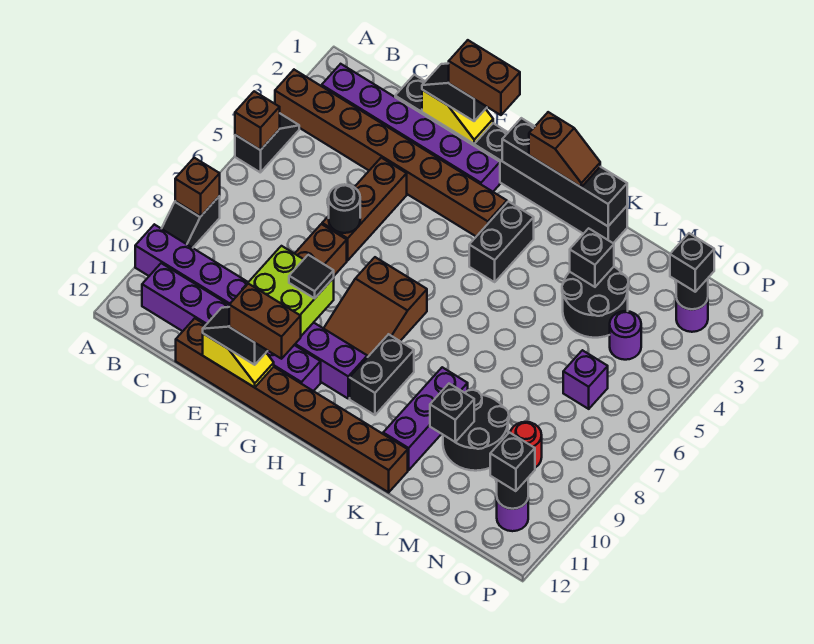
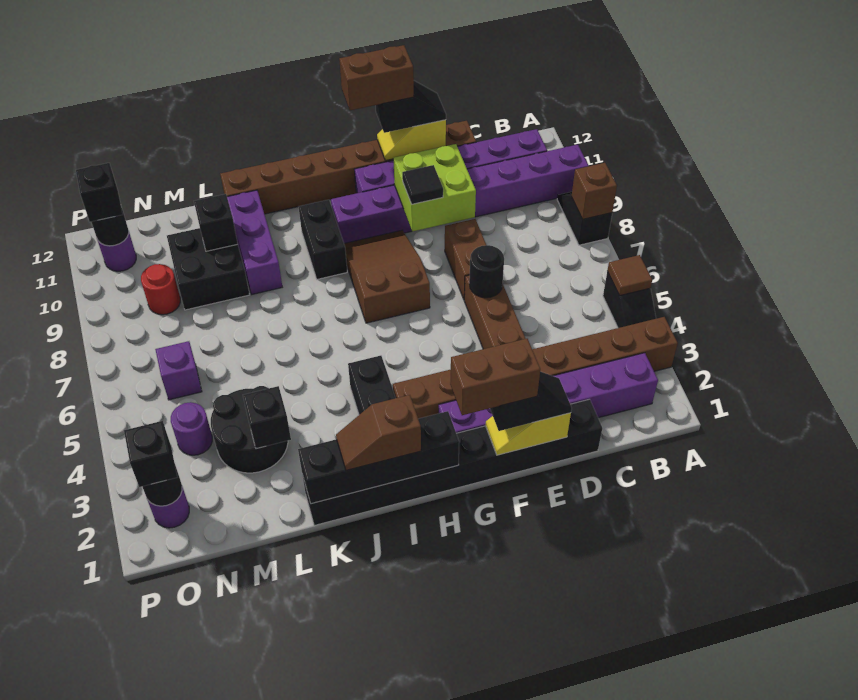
brown 1x1 brick [235,91,280,150] -> brown 1x1 tile [607,255,652,296]
black 2x2 round brick [443,390,509,471] -> black 2x2 brick [167,228,250,310]

